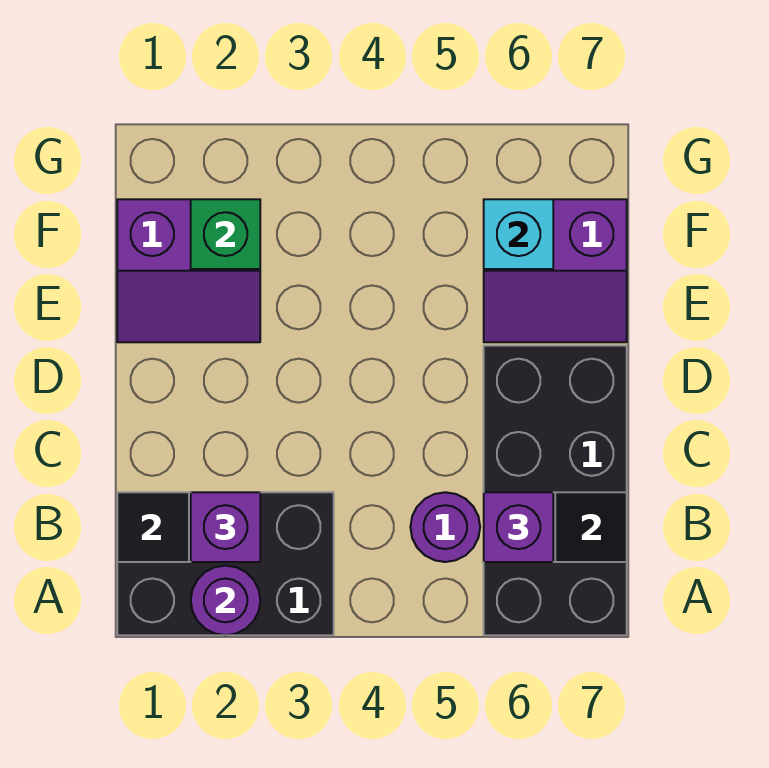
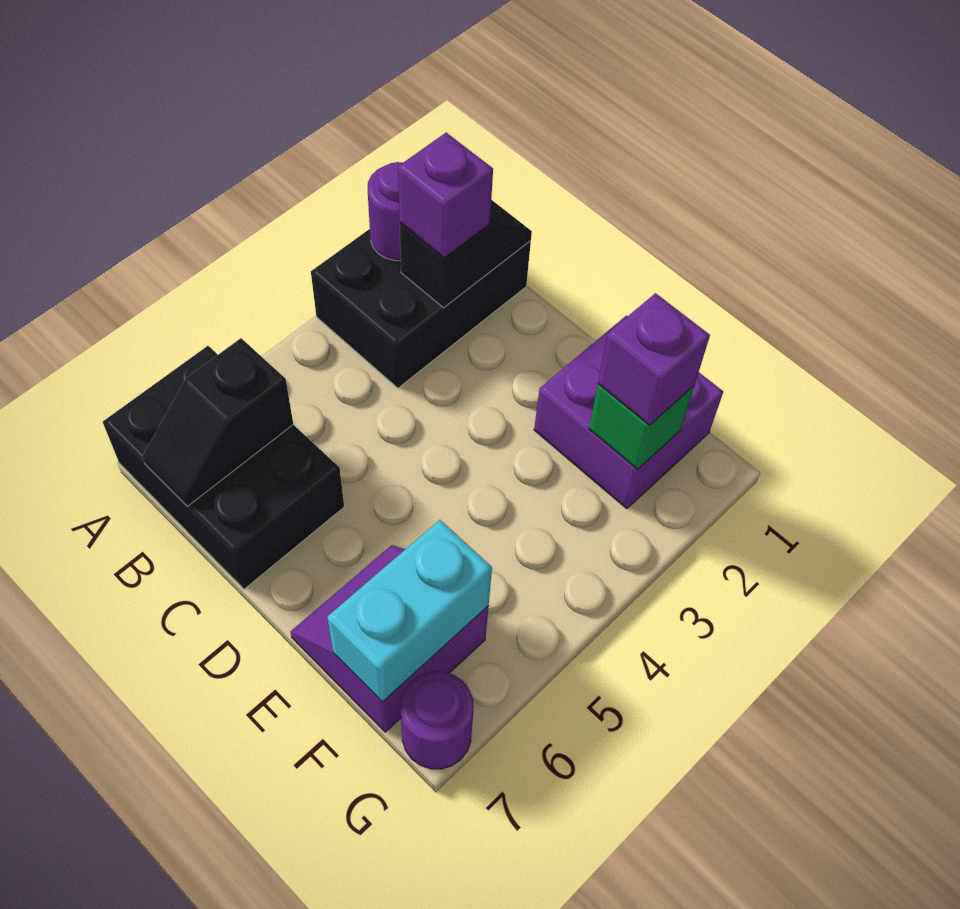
black 2x4 brick [484,346,627,635] -> black 2x3 brick [103,346,344,589]
purple 1x1 round brick [410,492,480,562] -> purple 1x1 round brick moved to [401,671,473,769]
purple 1x1 brick [484,492,553,562] -> purple 1x1 brick moved to [598,293,710,425]
purple 2x2 slope [117,199,260,342] -> purple 2x2 brick [534,316,723,509]
cyan 1x1 brick [484,199,553,269] -> cyan 1x2 brick [327,520,492,702]

